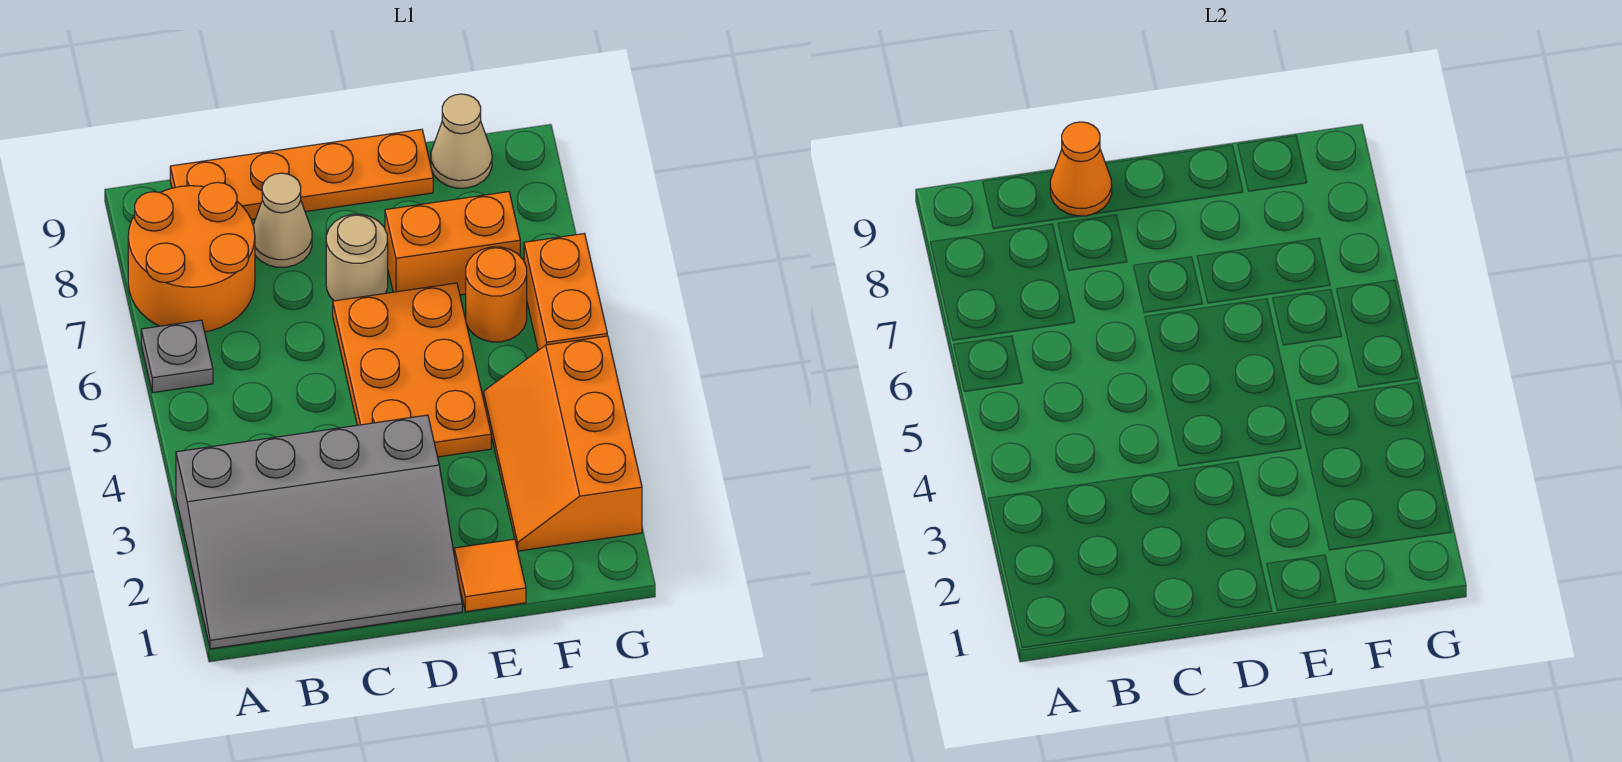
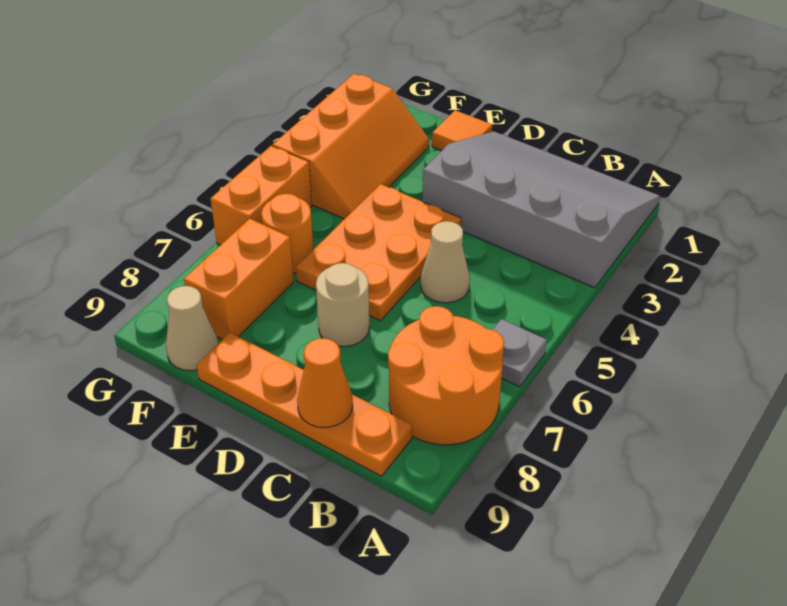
tan 1x1 cone [253,173,312,267] -> tan 1x1 cone moved to [421,221,470,303]
orange 1x2 brick [385,192,520,295] -> orange 1x2 brick turned to [184,219,294,339]

